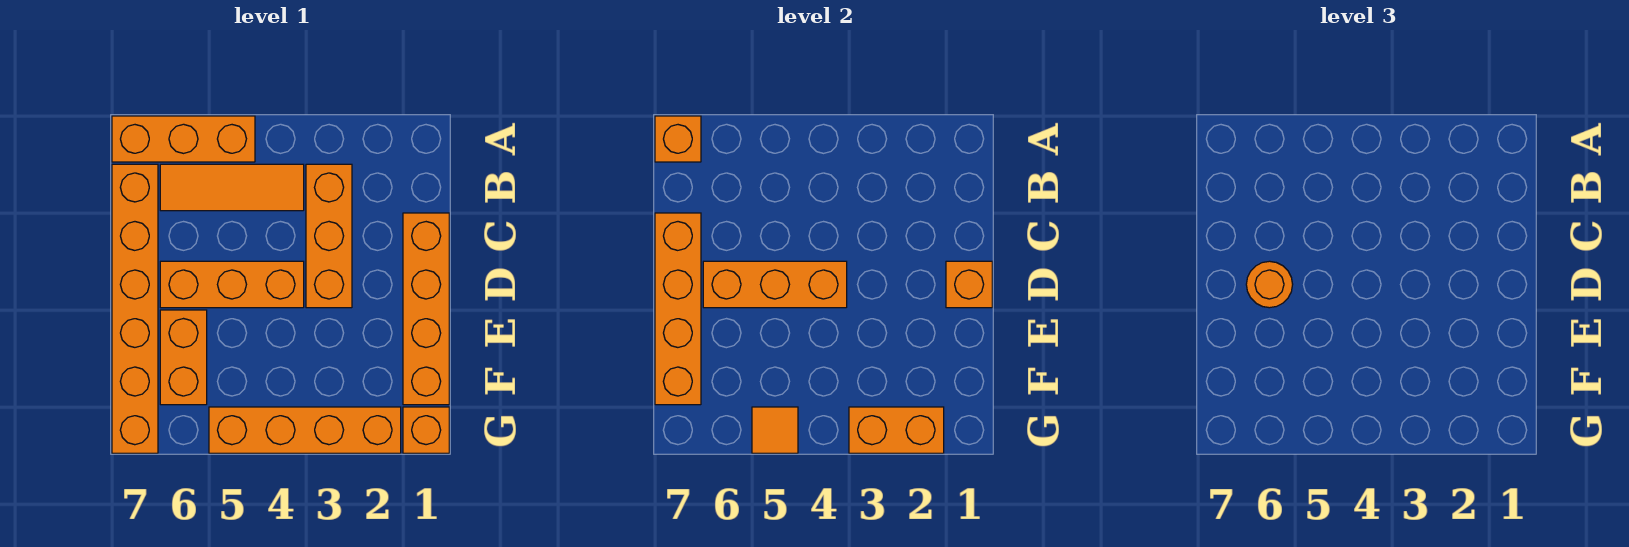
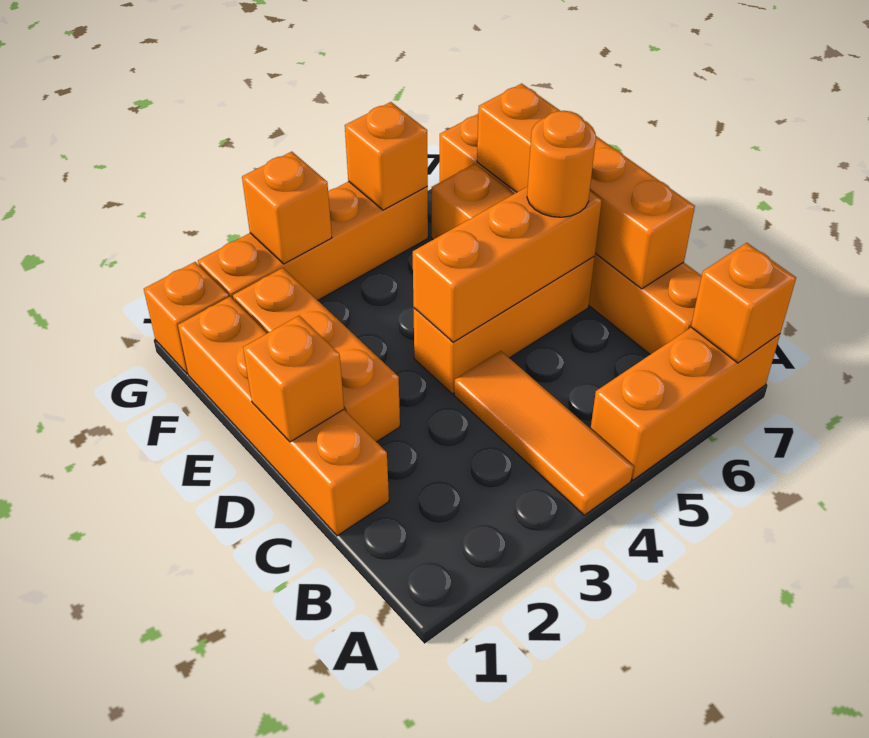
orange 1x3 brick [306,164,352,308] -> orange 1x3 brick moved to [233,268,400,442]
orange 1x3 tile [160,164,304,211] -> orange 1x3 tile turned to [454,351,633,515]
orange 1x2 brick [849,407,944,453] -> orange 1x1 brick [242,152,332,264]
orange 1x1 tile [752,407,798,453] -> orange 1x1 brick [345,102,428,210]

